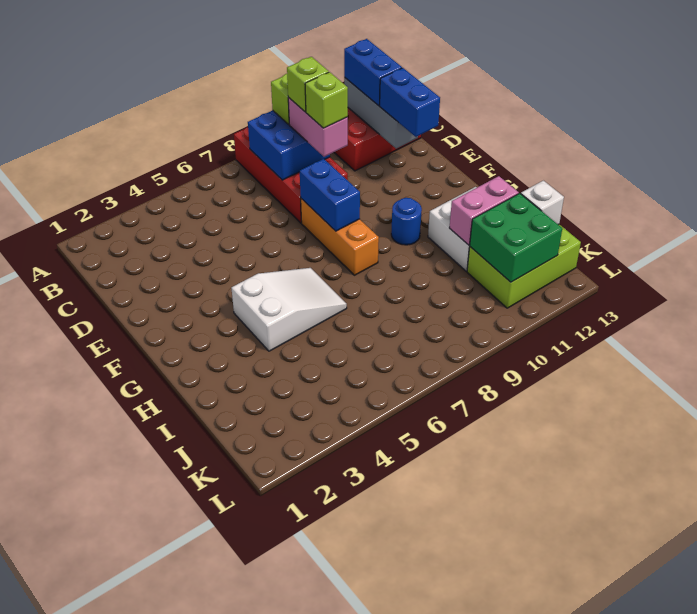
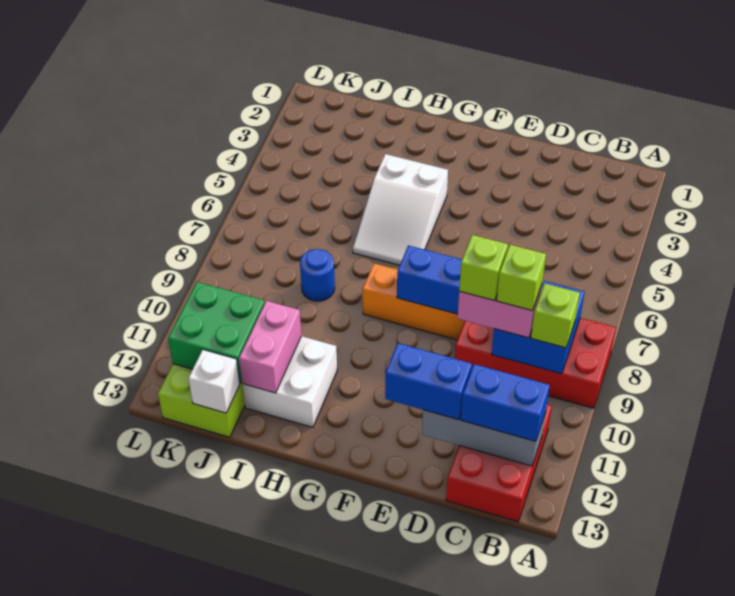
blue 1x1 round brick [391,198,422,245] -> blue 1x1 round brick moved to [300,249,335,301]

